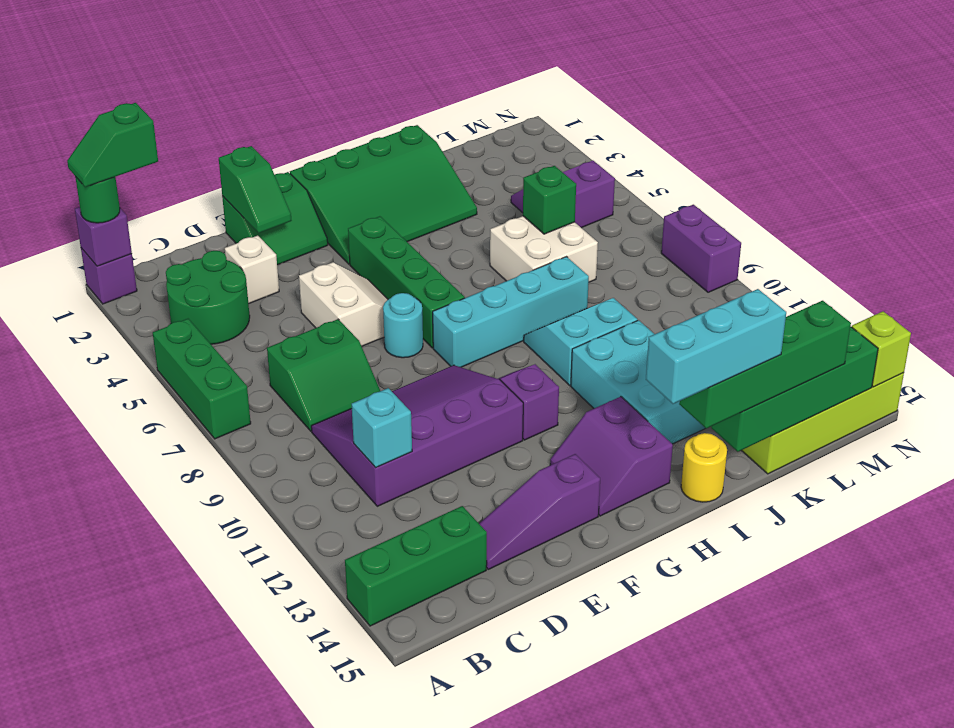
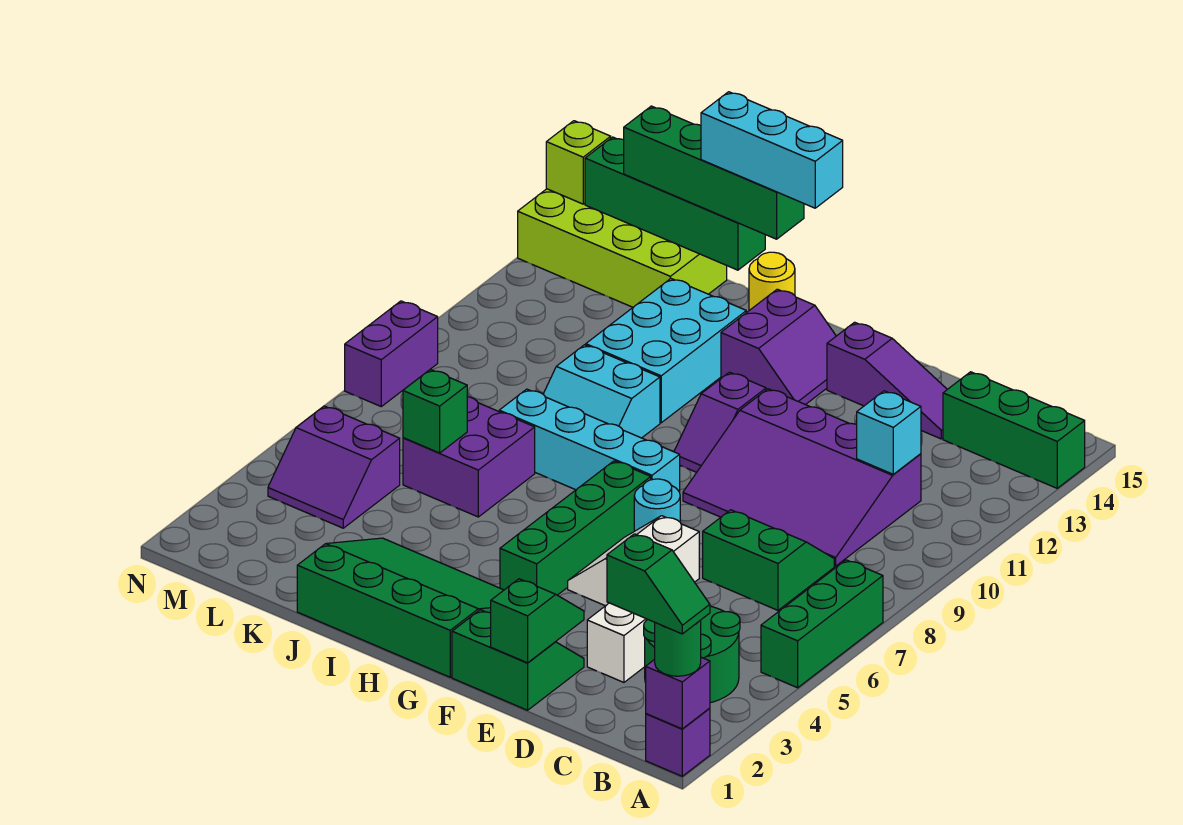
white 2x2 brick [490,216,598,282] -> purple 2x2 brick [403,397,535,517]

